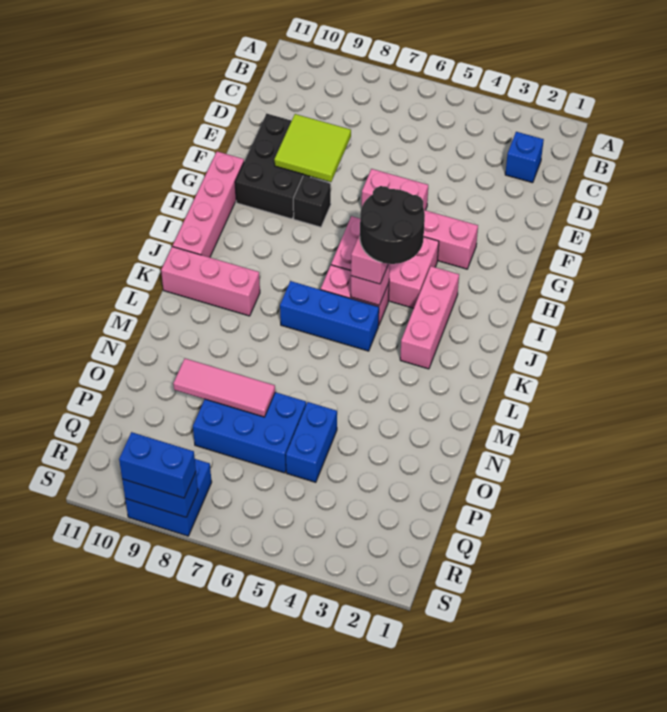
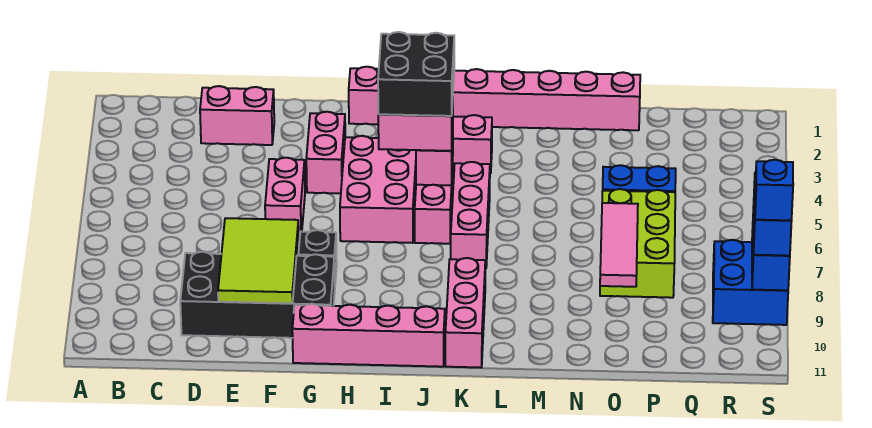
blue 1x1 brick [505,132,544,183] -> blue 1x1 brick moved to [755,160,793,220]
none -> pink 1x2 brick [200,86,274,145]
lime 2x2 tile [274,114,351,182] -> lime 2x3 tile [218,218,299,303]
black 2x3 brick [235,113,311,219] -> black 2x4 brick [180,252,335,338]
none -> pink 1x8 brick [349,67,640,130]
black 2x2 round brick [360,186,425,264] -> black 2x2 brick [378,32,454,116]
blue 1x3 brick [280,281,379,351] -> pink 1x3 brick [450,162,490,269]
blue 2x3 brick [193,392,306,473] -> lime 2x3 brick [600,189,675,298]

